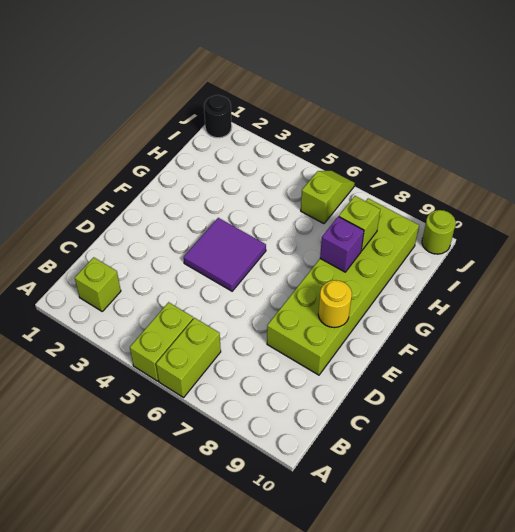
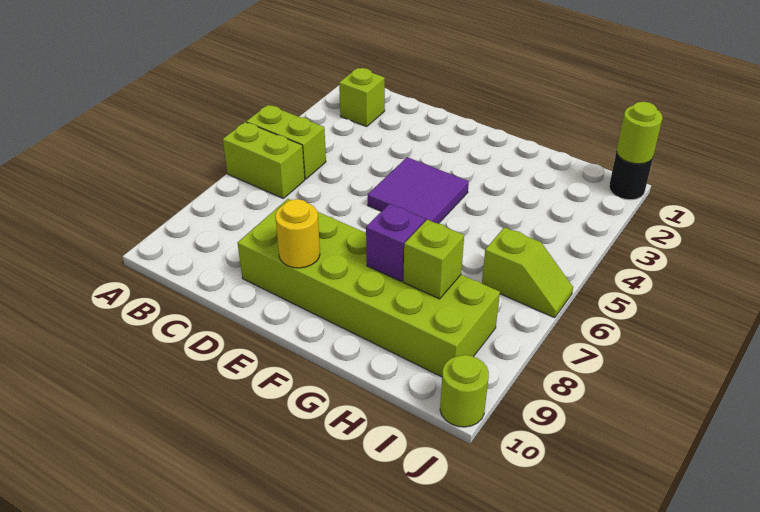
none -> lime 1x1 round brick [617,102,663,164]

